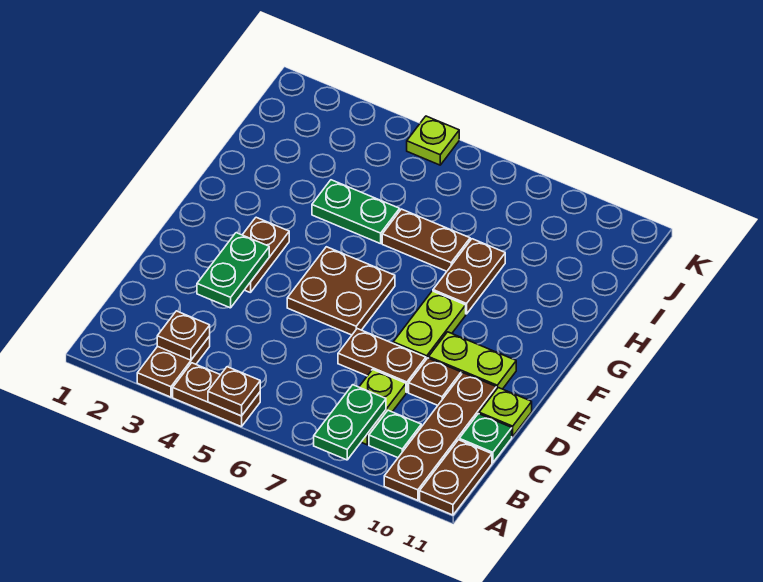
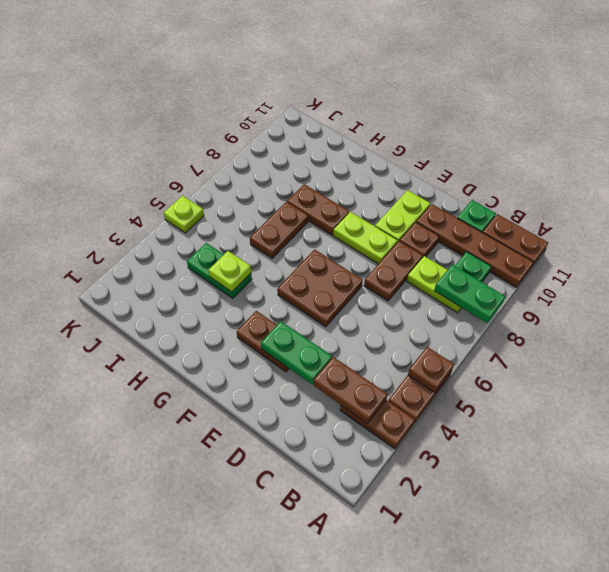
brown 1x1 plate [157,311,210,360] -> brown 1x2 plate [314,357,387,423]
lime 1x1 plate [479,388,532,437] -> lime 1x1 plate moved to [208,251,251,292]
green 1x2 plate [312,180,400,244] -> green 1x2 plate turned to [187,243,252,298]

